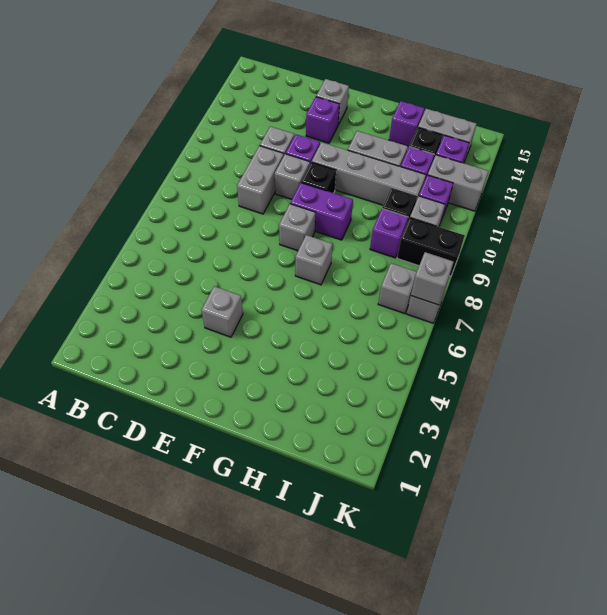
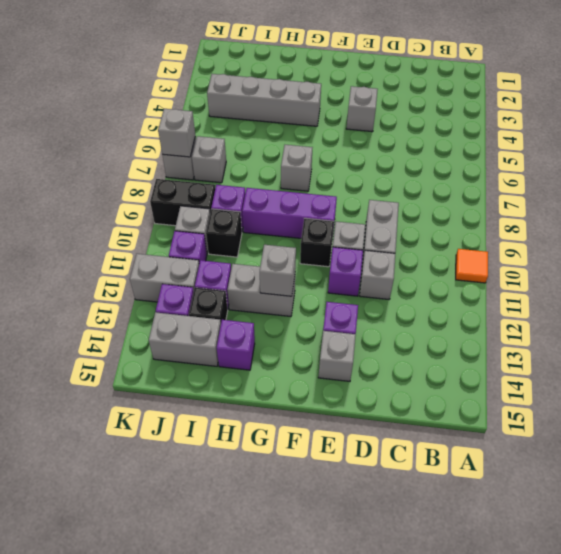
none -> orange 1x1 tile [456,249,488,283]
grey 1x1 brick [279,204,315,251] -> grey 1x1 brick moved to [260,245,296,296]
purple 1x2 brick [290,183,353,240] -> purple 1x3 brick [242,188,337,238]
grey 1x4 brick [312,142,426,205] -> grey 1x4 brick moved to [207,74,321,126]

